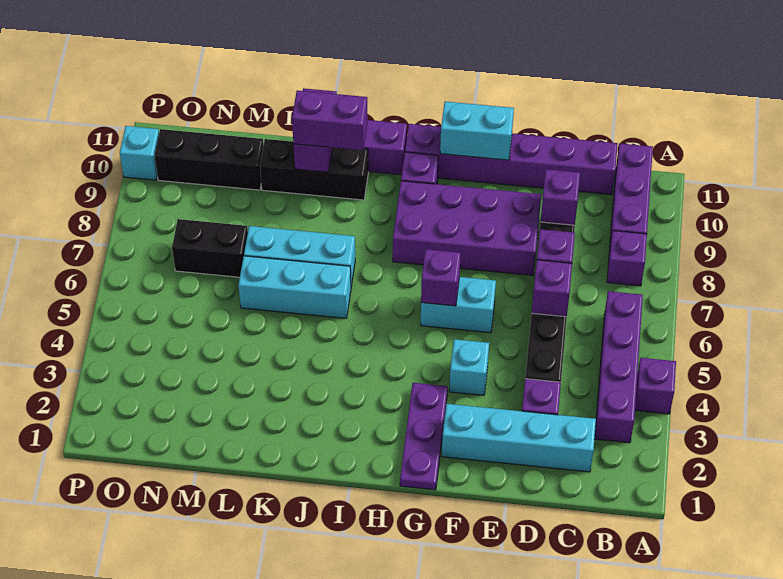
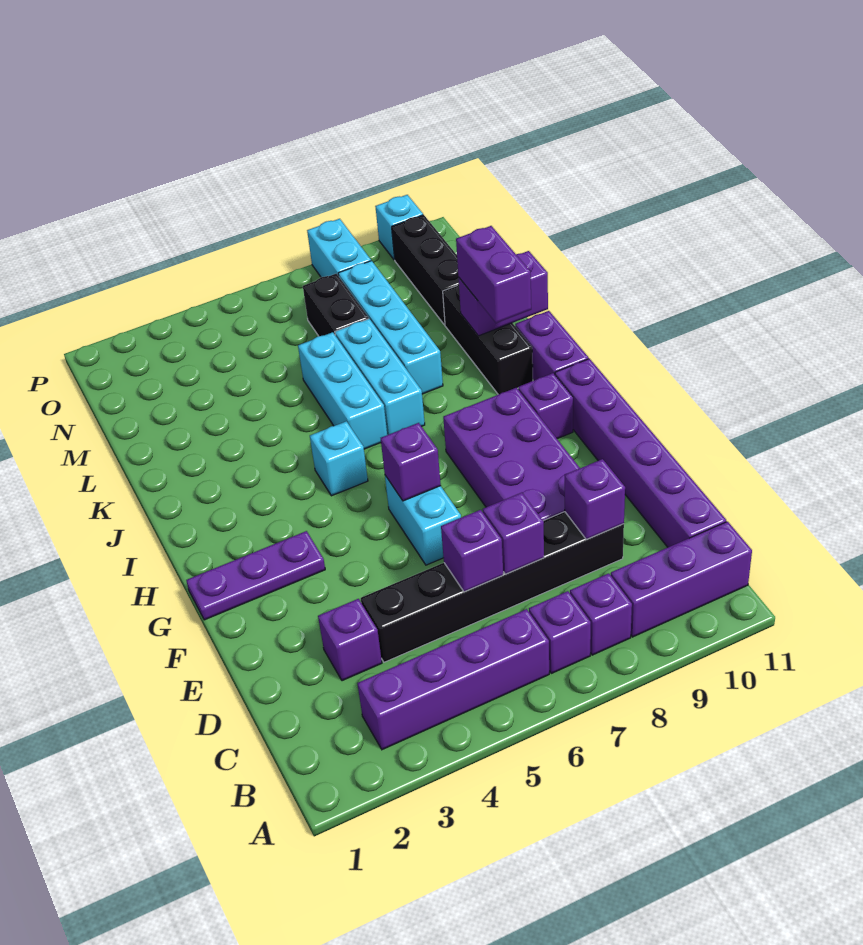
purple 1x1 brick [635,358,676,414] -> purple 1x1 brick moved to [529,591,591,673]
cyan 1x4 brick [442,404,596,472] -> cyan 1x4 brick moved to [338,261,443,394]
cyan 1x1 brick [449,339,489,395] -> cyan 1x1 brick moved to [310,421,368,496]
cyan 1x2 brick [440,102,514,160] -> cyan 1x2 brick moved to [307,219,371,277]

